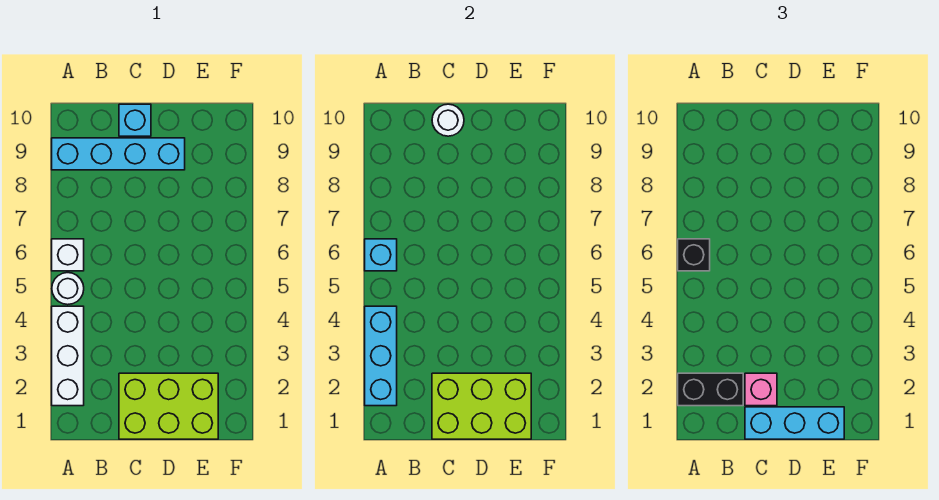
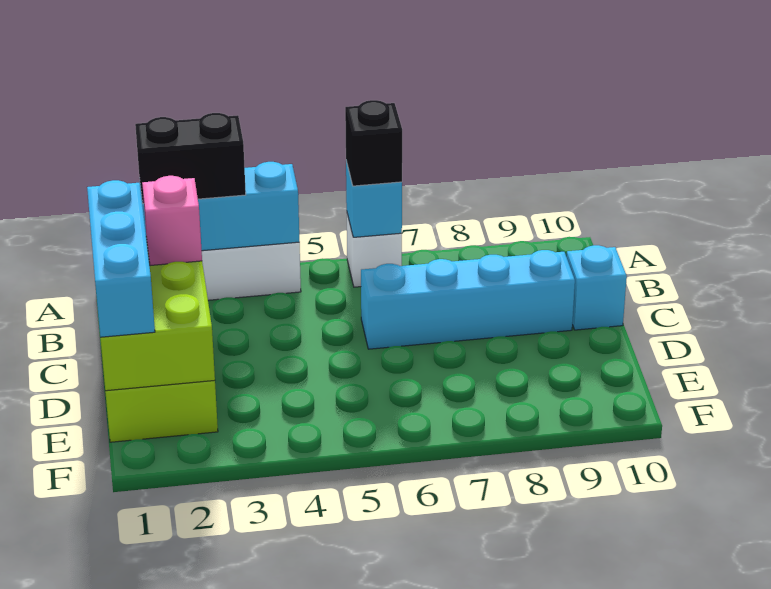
black 1x2 brick [678,373,743,406] -> black 1x2 brick turned to [135,113,246,204]
white 1x1 round brick [52,273,84,305] -> none
cyan 1x4 brick [52,138,185,170] -> cyan 1x4 brick turned to [361,250,575,349]
white 1x1 round brick [432,104,464,136] -> none

